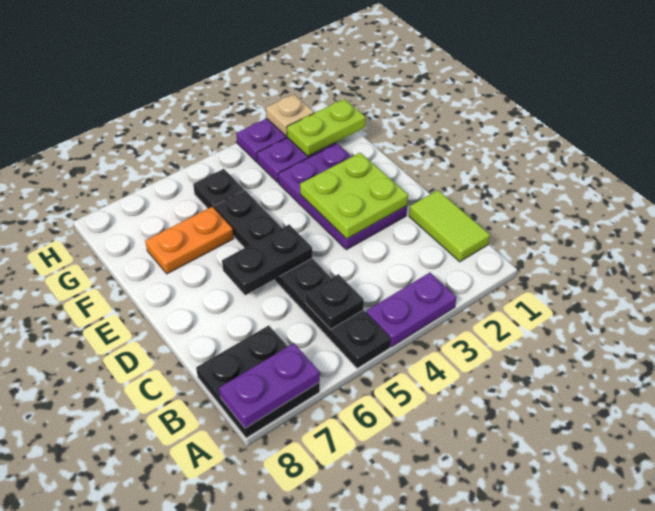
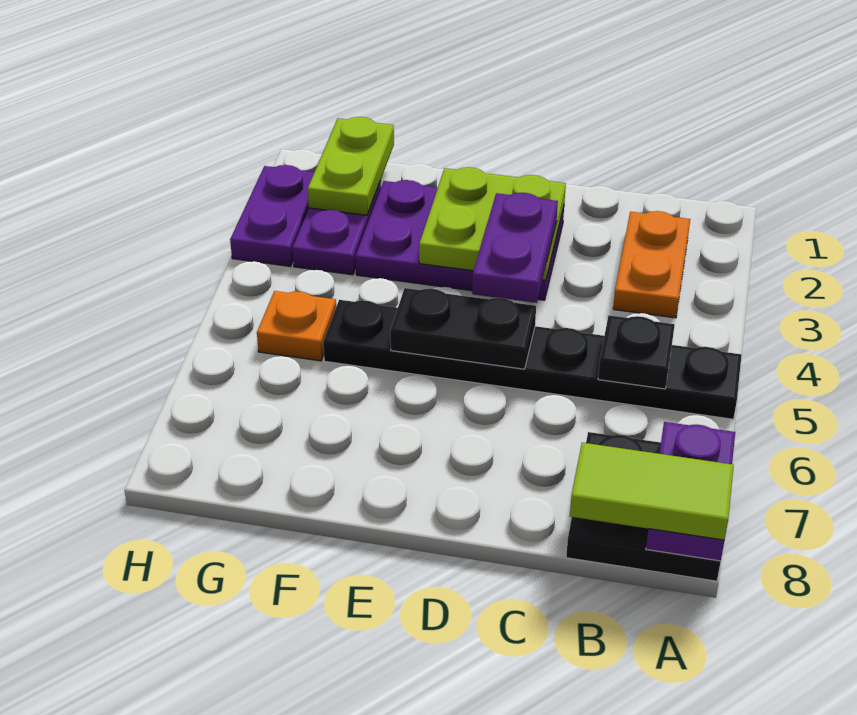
purple 1x2 plate [366,273,457,347] -> purple 1x2 plate moved to [472,193,558,303]
lime 1x2 tile [409,190,490,262] -> lime 1x2 tile moved to [570,443,734,540]
black 1x2 plate [222,225,312,295] -> black 1x2 plate turned to [390,288,536,369]
orange 1x2 plate [145,207,234,274] -> orange 1x2 plate moved to [613,211,690,318]
black 1x1 plate [193,169,244,208] -> orange 1x1 plate [257,291,336,361]
tan 1x1 plate [266,94,314,136] -> none

